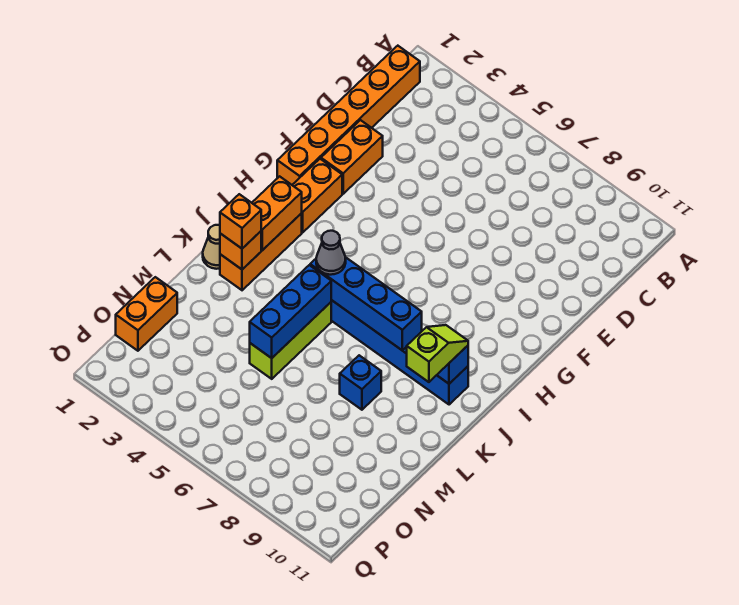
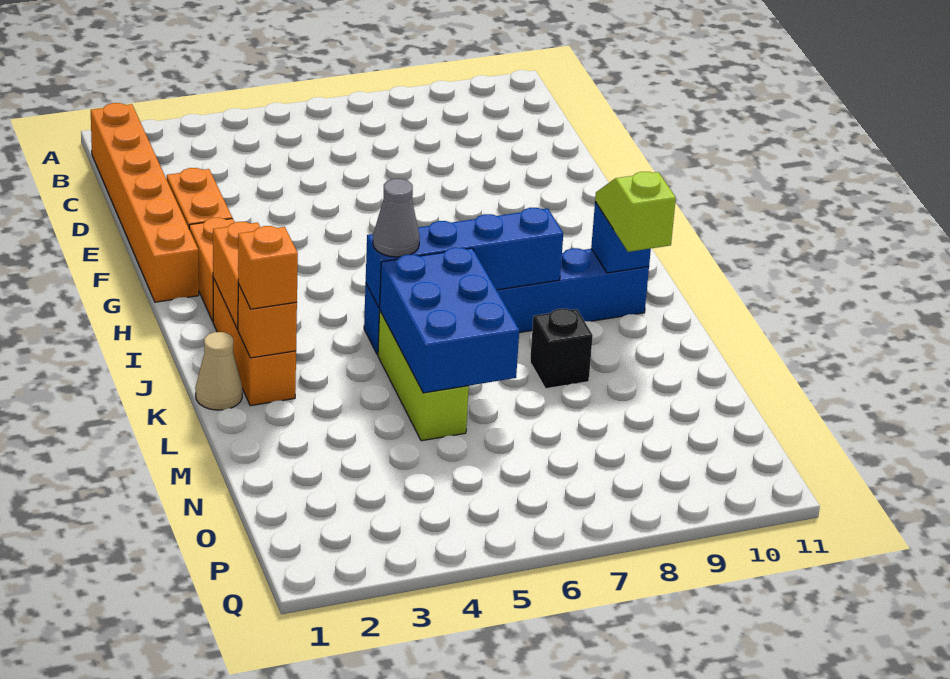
blue 1x3 brick [250,265,331,358] -> blue 2x3 brick [380,248,519,393]
blue 1x1 brick [340,355,381,410] -> black 1x1 brick [530,309,593,389]
orange 1x2 brick [116,277,177,351] -> none

